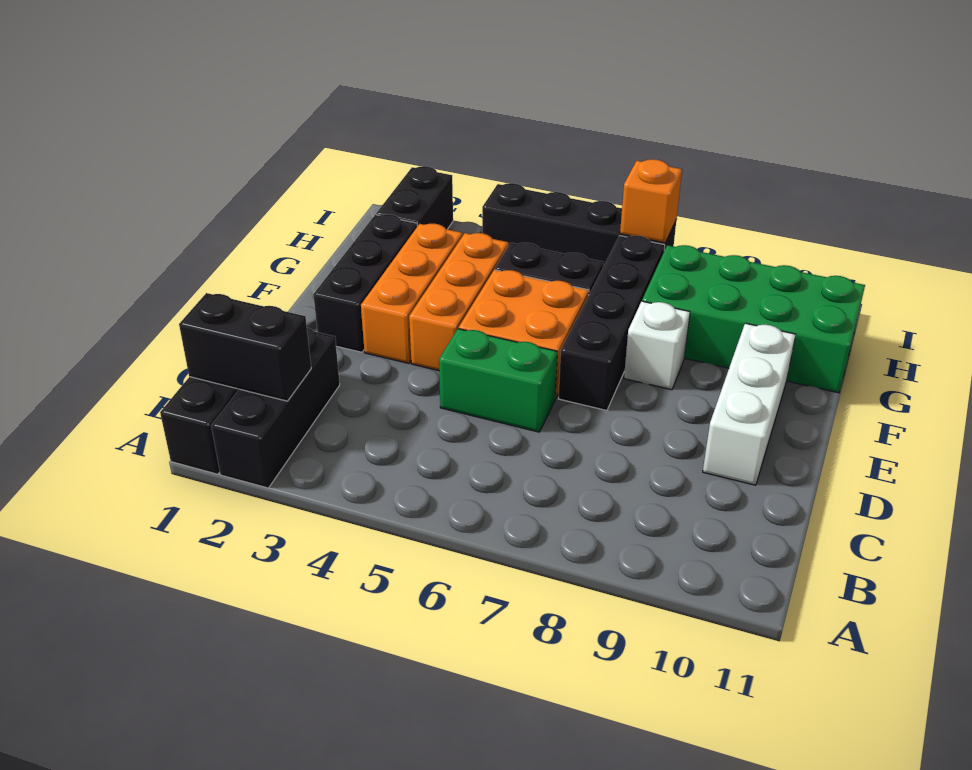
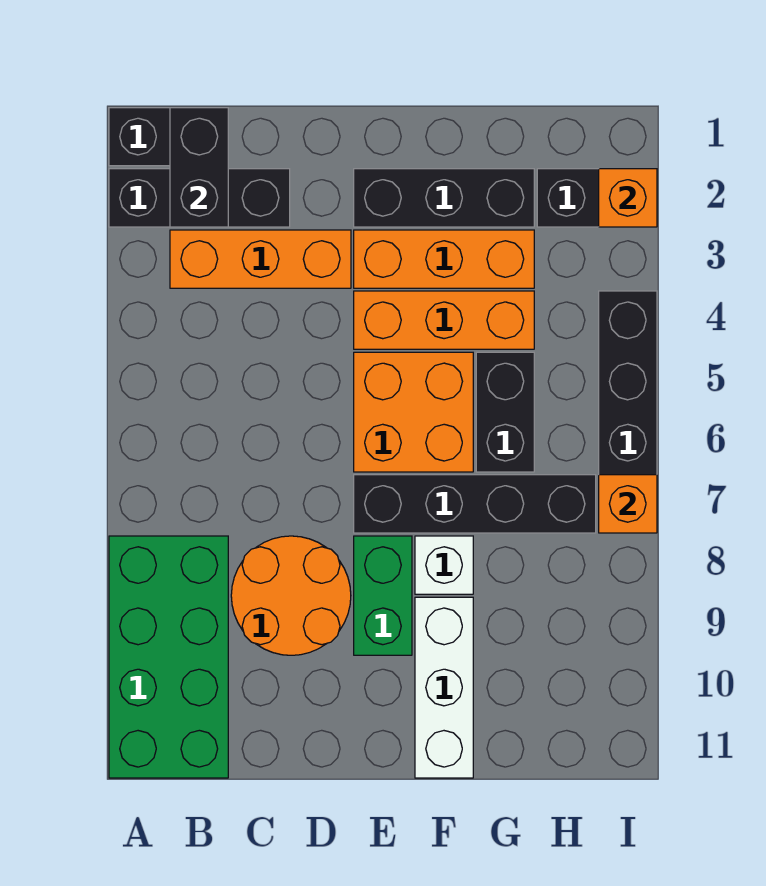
none -> orange 1x3 brick [170,230,351,288]
none -> orange 2x2 round brick [231,536,351,655]
green 1x2 brick [439,329,557,432] -> green 1x2 brick moved to [354,536,412,655]
white 1x3 brick [703,323,796,485] -> white 1x3 brick turned to [415,597,473,778]
green 2x4 brick [642,245,865,393] -> green 2x4 brick moved to [109,536,228,778]
none -> orange 1x1 brick [599,169,657,227]

